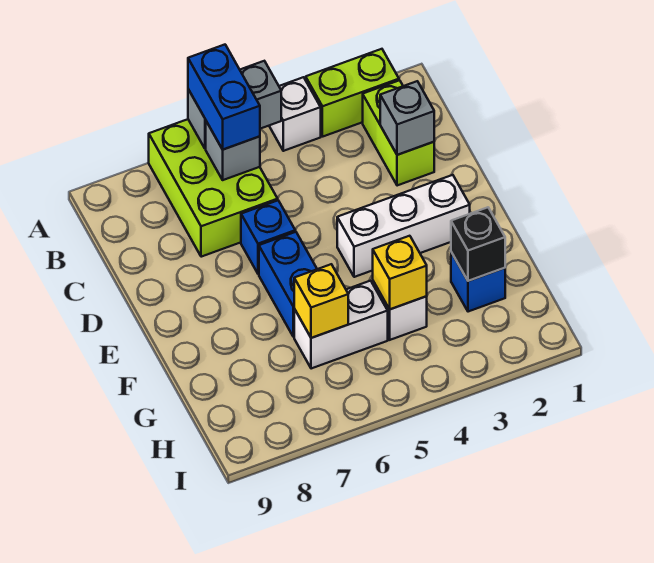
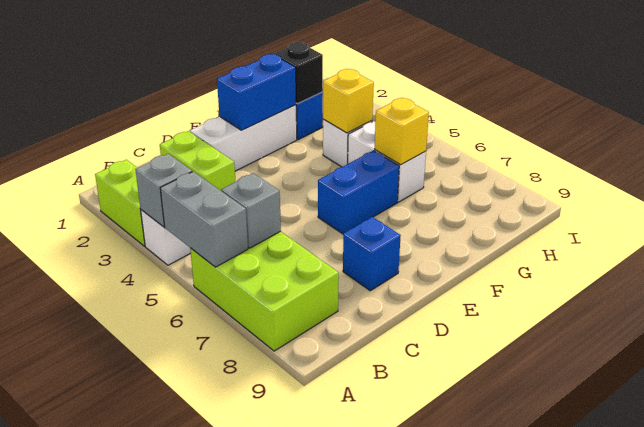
lime 2x3 brick [149,119,278,257] -> lime 2x3 brick turned to [190,231,339,351]
blue 1x2 brick [188,45,260,149] -> blue 1x2 brick moved to [217,54,296,130]
lime 1x2 brick [363,80,434,186] -> lime 1x2 brick turned to [160,131,235,191]
grey 1x1 brick [380,81,434,155] -> grey 1x1 brick moved to [135,154,192,227]
blue 1x1 brick [241,201,295,274] -> blue 1x1 brick moved to [343,217,401,291]
white 1x3 brick [337,175,470,277] -> white 1x3 brick turned to [190,105,297,171]

